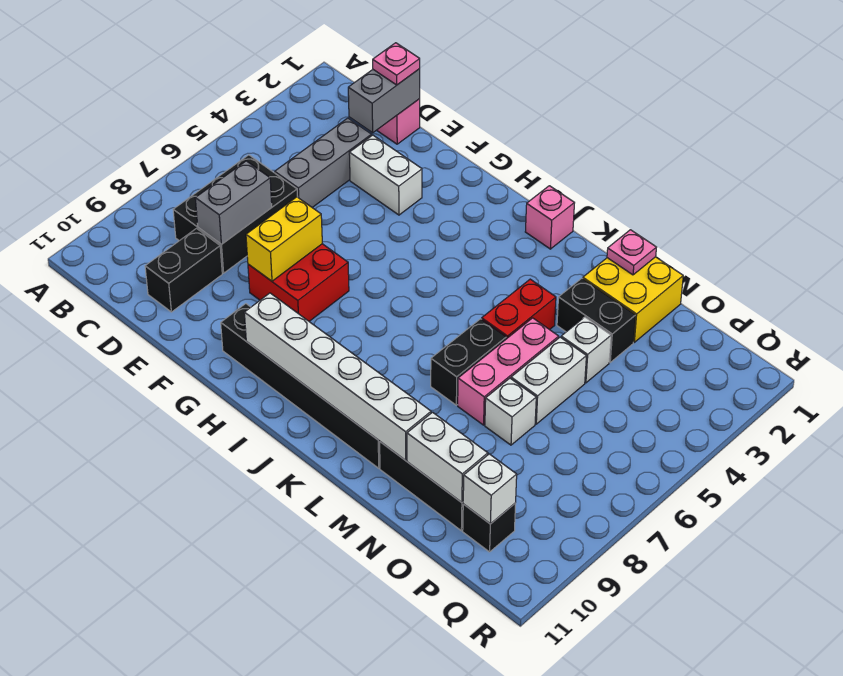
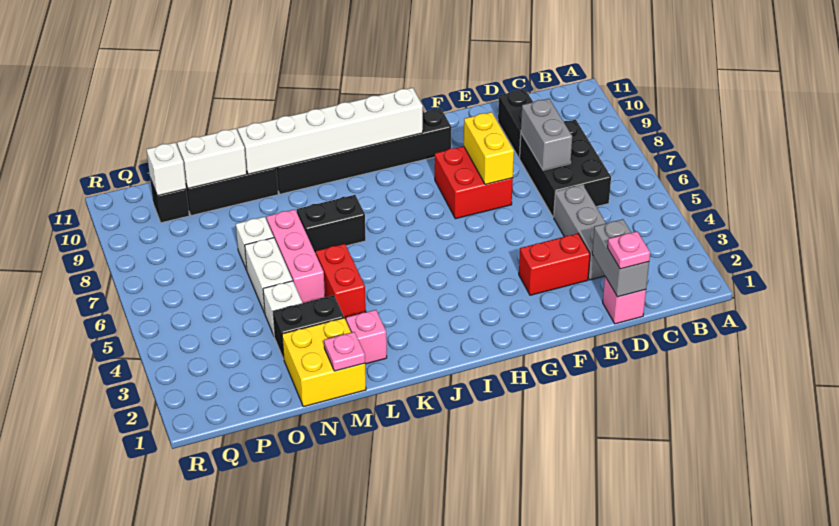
white 1x2 brick [349,135,422,215] -> red 1x2 brick [519,234,590,295]
pink 1x1 brick [525,186,574,249] -> pink 1x1 brick moved to [346,310,387,364]
black 1x2 brick [431,319,506,405] -> black 1x2 brick turned to [297,195,366,253]

